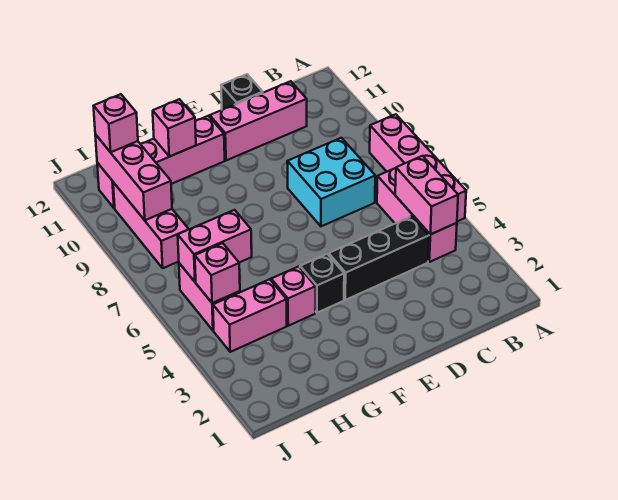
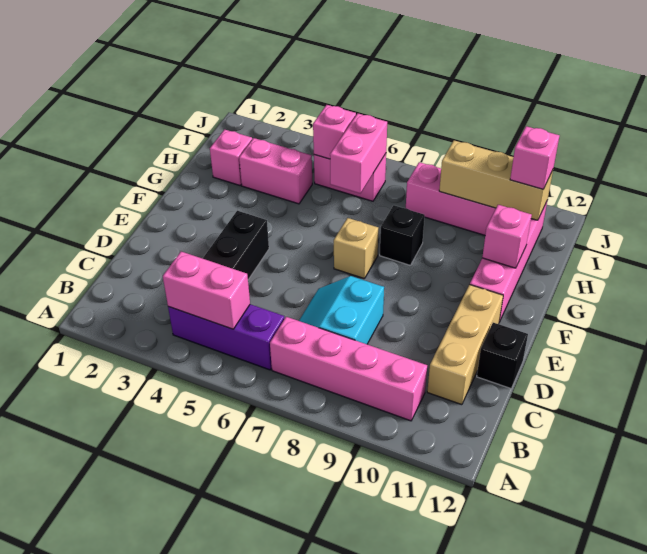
pink 1x4 brick [370,114,466,221] -> pink 1x4 brick moved to [270,317,427,421]
pink 1x3 brick [377,168,457,262] -> purple 1x3 brick [168,304,284,370]
cyan 2x2 brick [287,138,375,226] -> cyan 2x2 slope [299,276,384,344]
pink 1x3 brick [210,81,307,161] -> tan 1x3 brick [427,284,503,405]
black 1x1 brick [300,254,344,313] -> black 1x1 brick moved to [380,205,425,265]
none -> tan 1x1 brick [334,218,378,279]
pink 1x1 brick [271,266,316,326] -> pink 1x1 brick moved to [210,129,252,185]
pink 1x2 brick [213,279,287,352] -> pink 1x2 brick turned to [239,138,312,204]
pink 1x3 brick [95,134,172,220] -> tan 1x3 brick [439,140,553,220]

